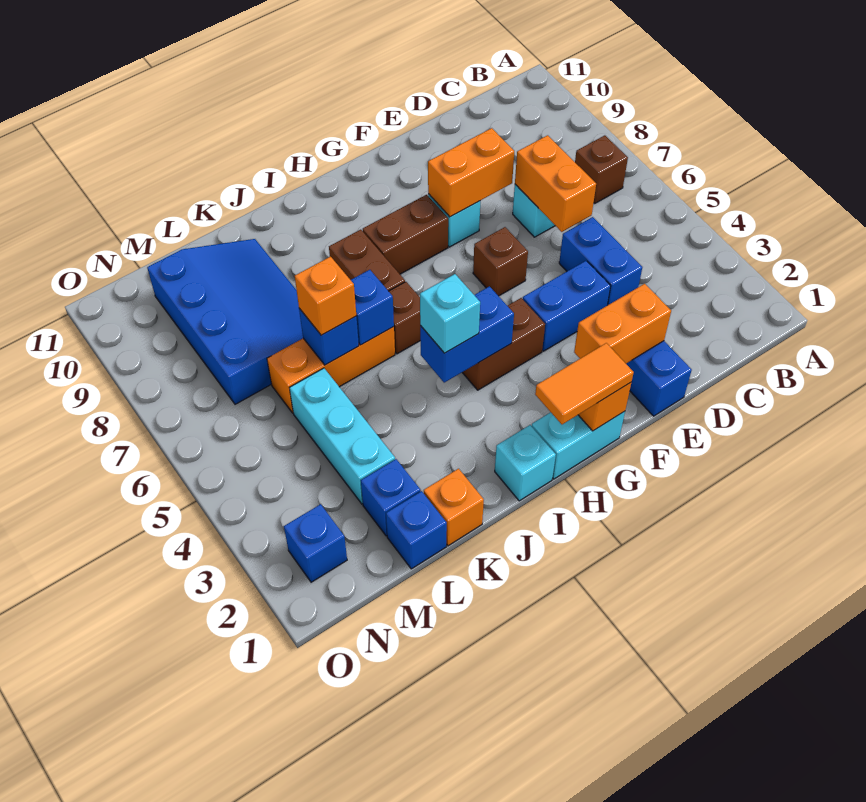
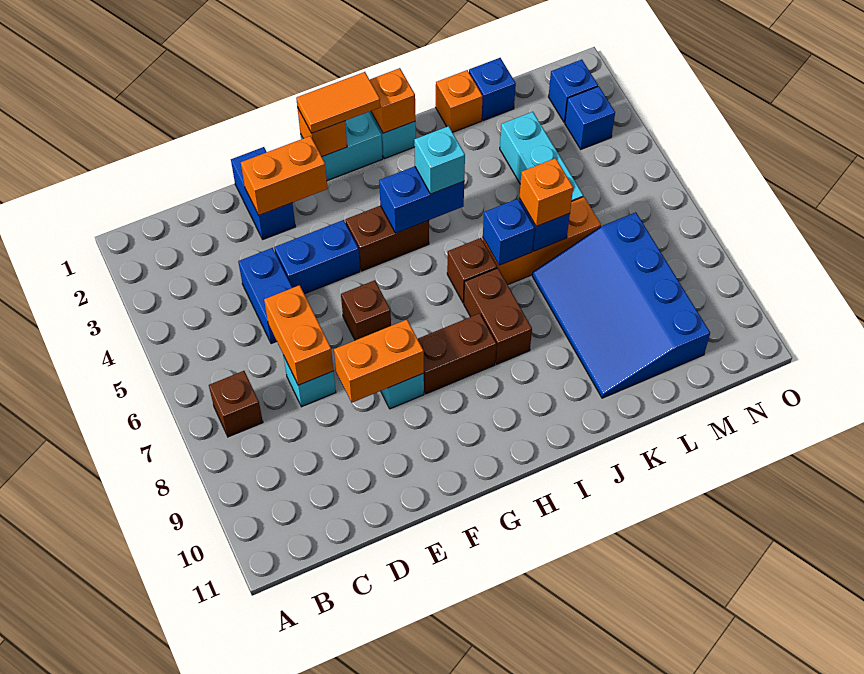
none -> orange 1x1 brick [370,68,415,133]
blue 1x1 brick [361,459,421,536] -> blue 1x1 brick moved to [565,86,615,149]

